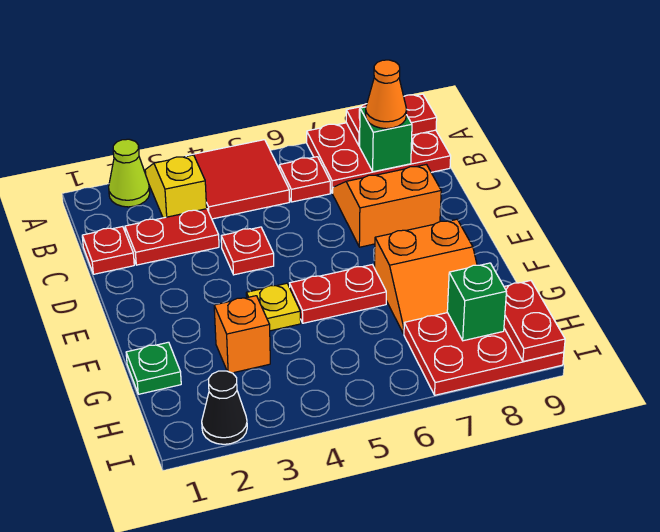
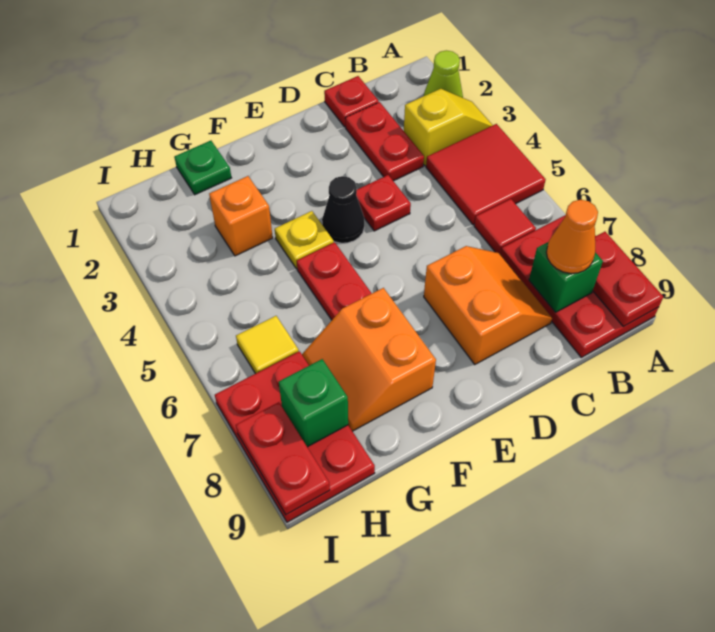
red 1x1 plate [279,157,330,202] -> red 1x1 tile [474,199,536,254]
none -> yellow 1x1 tile [236,316,299,374]
red 1x2 plate [504,281,565,361] -> red 1x2 plate turned to [236,402,330,515]
black 1x1 cone [202,371,247,444] -> black 1x1 cone moved to [322,176,364,243]

